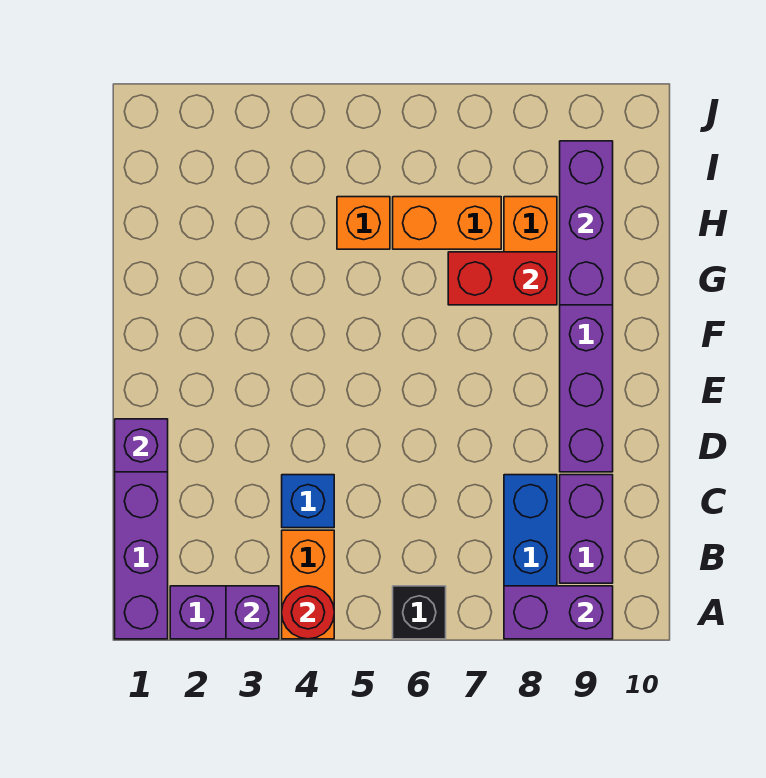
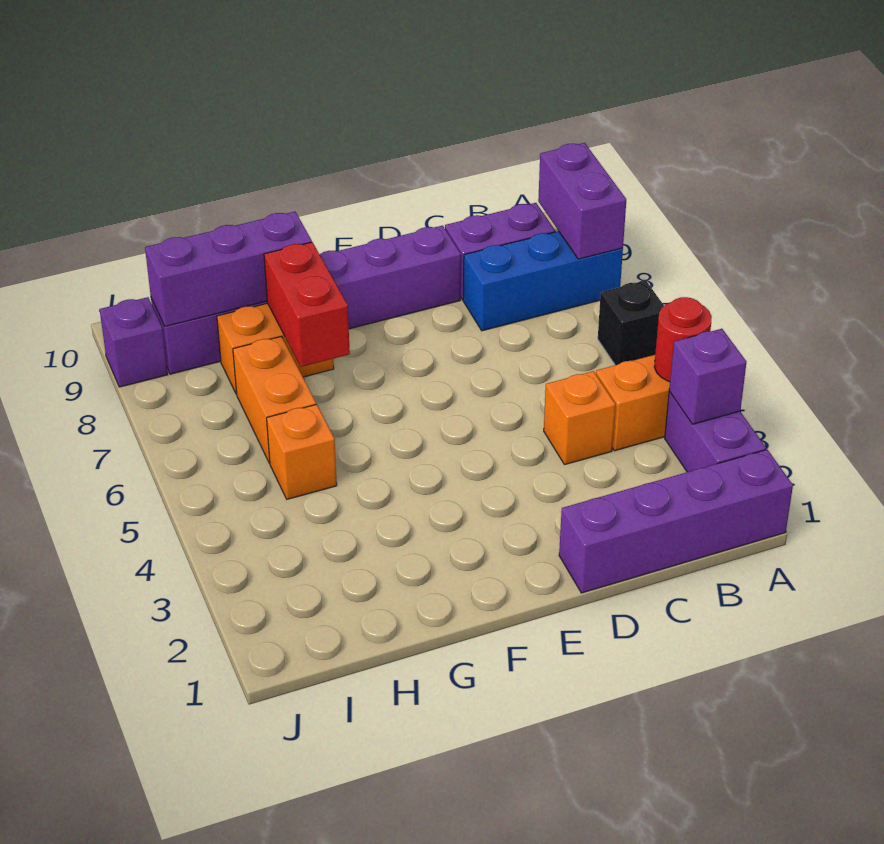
blue 1x1 brick [282,475,334,528] -> orange 1x1 brick [544,371,615,465]
purple 1x1 brick [115,419,168,472] -> purple 1x1 brick moved to [100,297,168,387]

